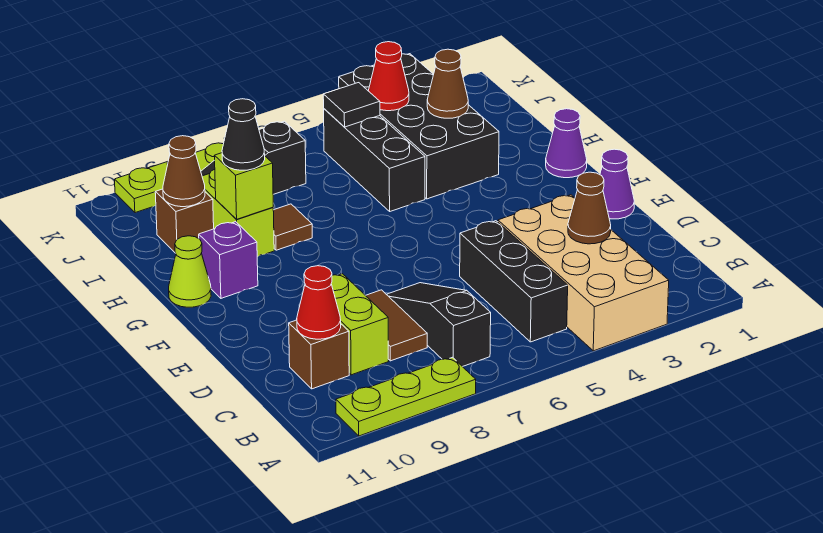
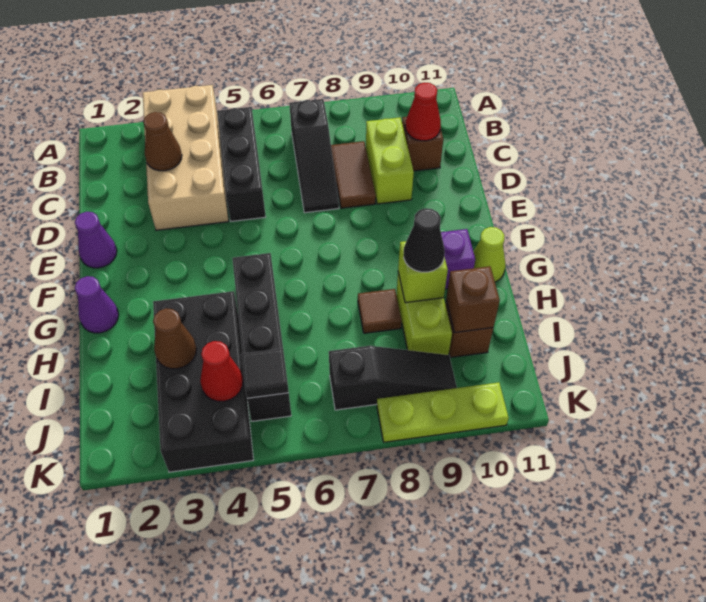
lime 1x3 plate [336,357,476,436] -> none
black 1x3 brick [324,109,425,211] -> black 1x4 brick [232,253,291,421]
brown 1x1 cone [163,136,205,207] -> brown 1x1 brick [446,266,500,333]

